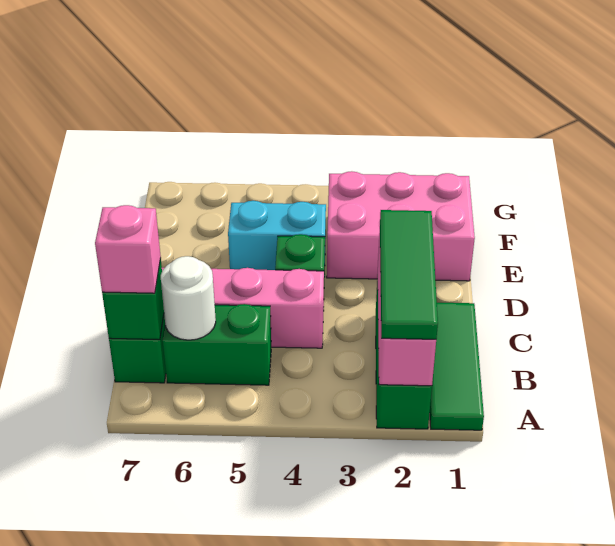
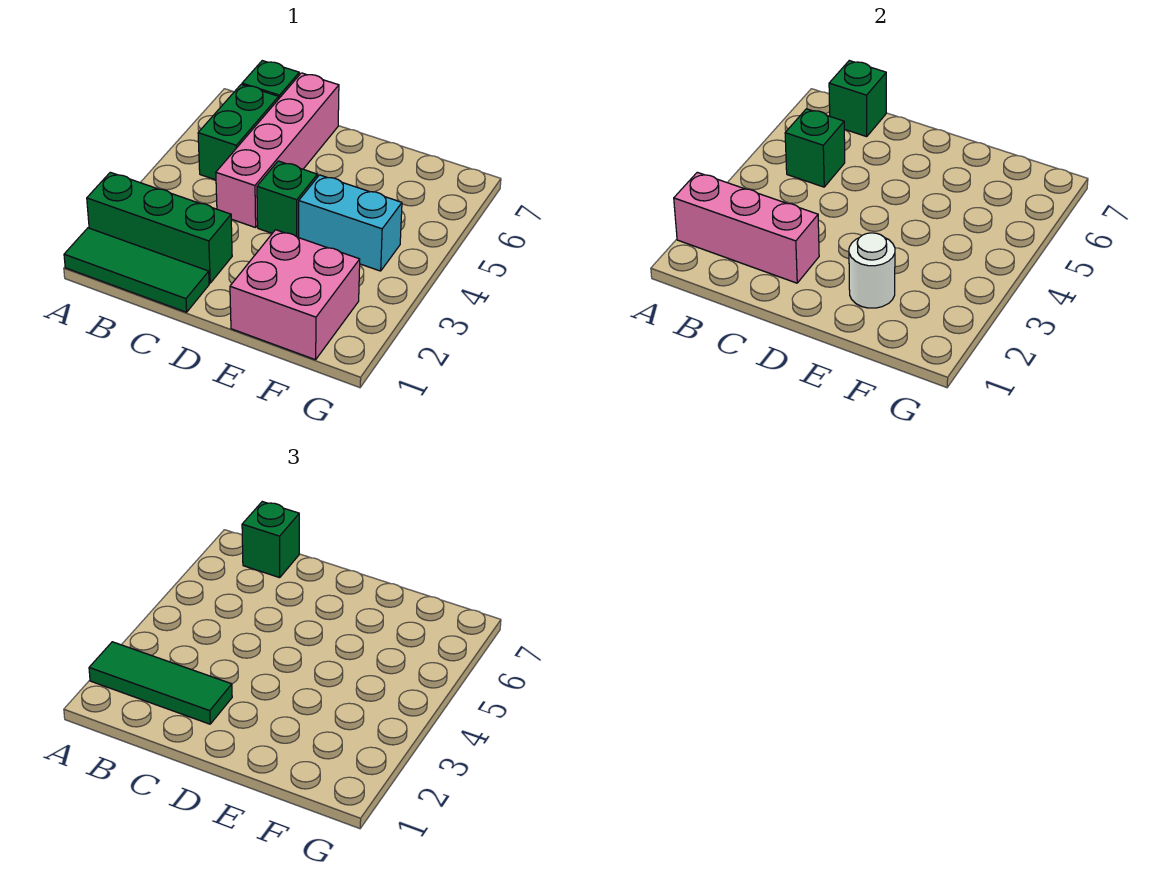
none -> green 1x1 brick [785,109,845,187]
white 1x1 round brick [161,256,216,340] -> white 1x1 round brick moved to [849,233,895,308]
pink 1x1 brick [95,205,161,293] -> green 1x1 brick [242,502,299,578]
pink 2x3 brick [327,171,475,281] -> pink 2x2 brick [230,230,360,360]
cyan 1x2 brick [228,201,326,276] -> cyan 1x2 brick turned to [299,175,402,271]

